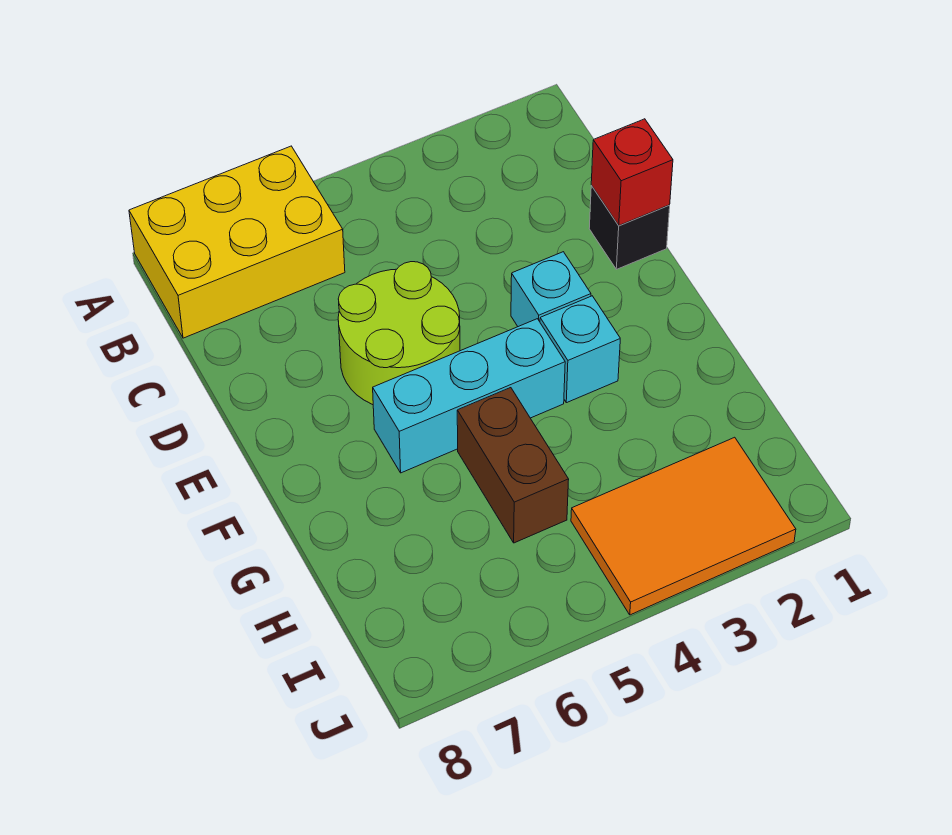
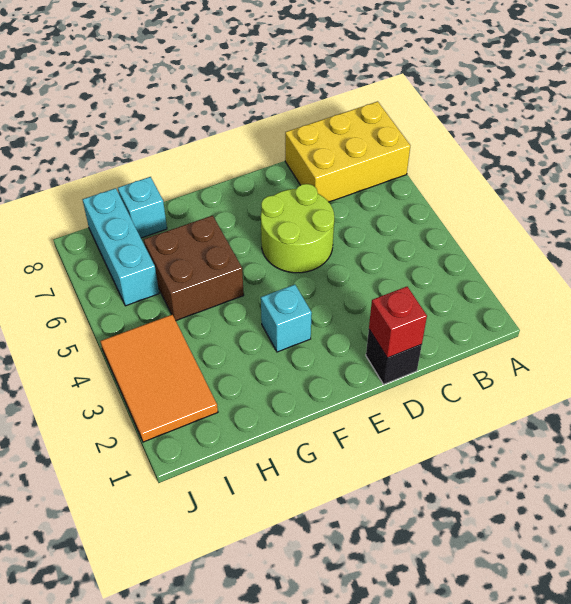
yellow 2x3 brick [129,146,345,338] -> yellow 2x3 brick turned to [285,101,410,202]
cyan 1x1 brick [511,252,591,327] -> cyan 1x1 brick moved to [118,177,167,238]
cyan 1x3 brick [373,319,565,473] -> cyan 1x3 brick moved to [82,188,159,306]
brown 1x2 brick [457,388,569,543] -> brown 2x2 brick [144,215,244,320]

